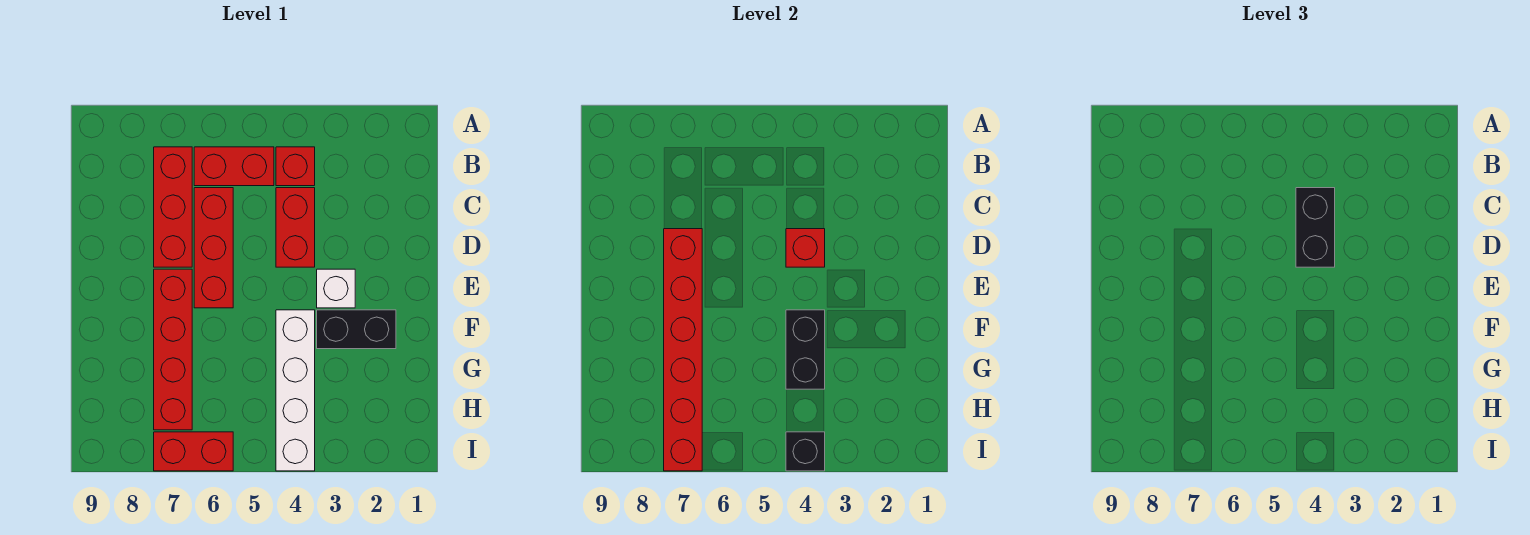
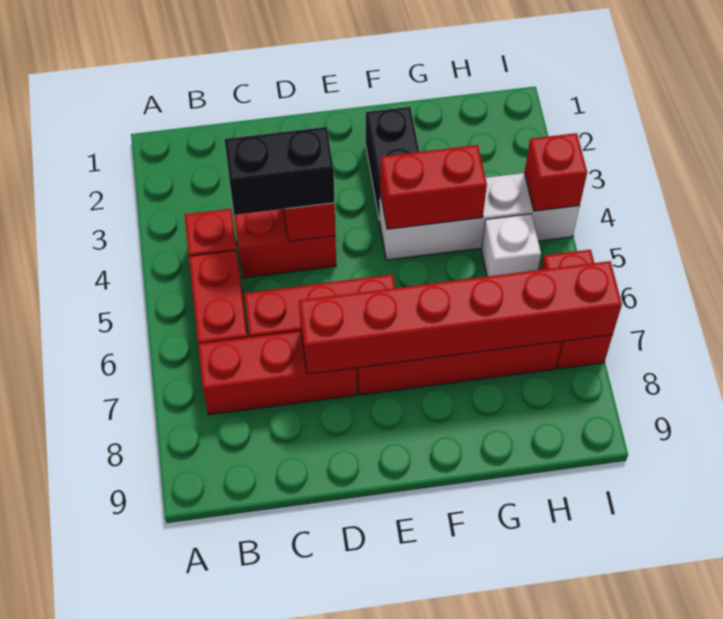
white 1x1 brick [317,269,355,308] -> white 1x1 brick moved to [481,214,541,277]
black 1x2 brick [786,310,825,389] -> red 1x2 brick [380,145,487,229]
black 1x1 brick [786,432,825,471] -> red 1x1 brick [525,133,587,211]

